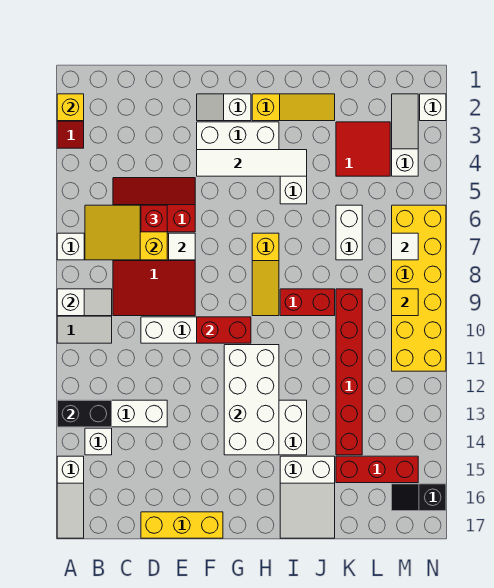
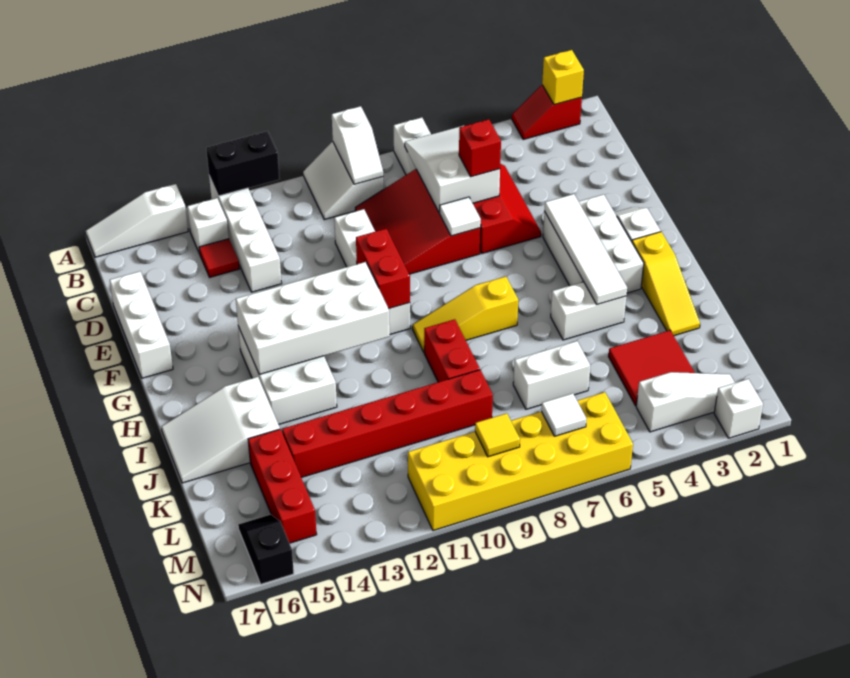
black 1x2 brick [57,400,112,427] -> black 1x2 brick turned to [206,131,280,196]
yellow 2x3 slope [85,205,167,260] -> white 2x3 slope [405,126,500,213]
none -> red 1x1 tile [199,239,240,277]
yellow 1x3 brick [141,512,223,538] -> white 1x3 brick [110,271,173,378]

